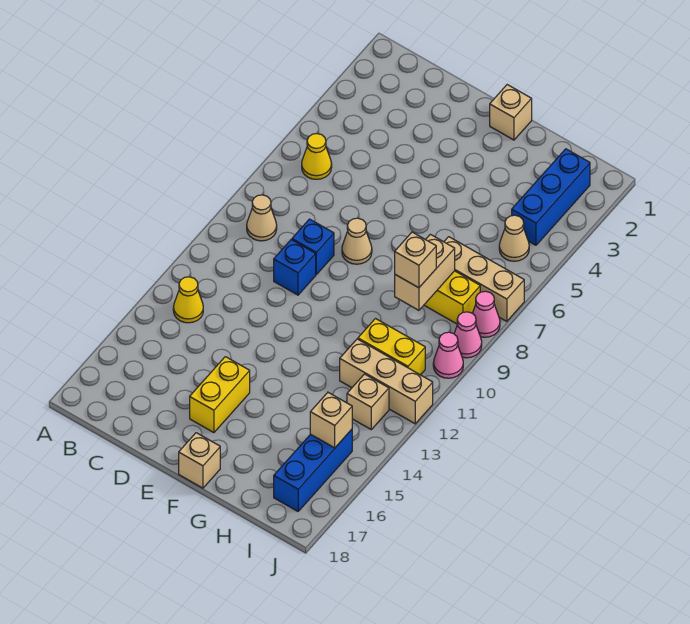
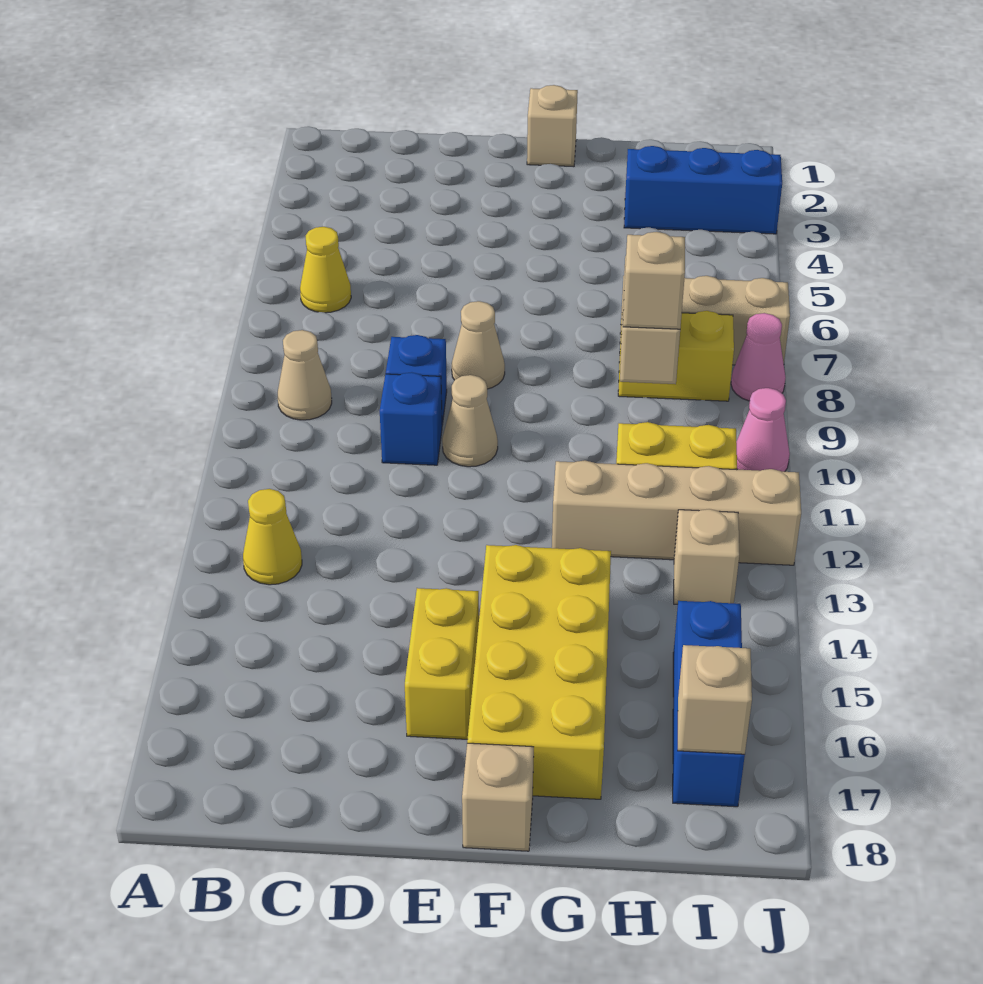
none -> yellow 2x4 brick [467,545,611,799]
tan 1x3 brick [340,339,433,424] -> tan 1x4 brick [552,460,801,565]
blue 1x3 brick [512,149,590,245] -> blue 1x3 brick turned to [624,146,782,234]
tan 1x1 cone [499,215,529,261] -> tan 1x1 cone moved to [442,375,498,467]
tan 1x1 brick [310,393,352,448] -> tan 1x1 brick moved to [678,645,752,754]
pink 1x1 cone [454,312,482,358] -> none

